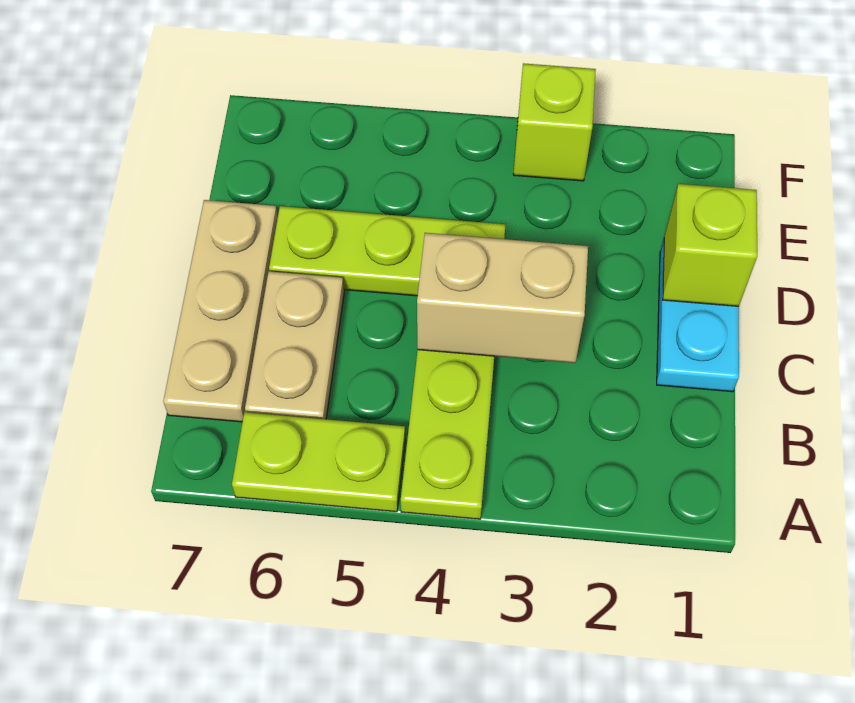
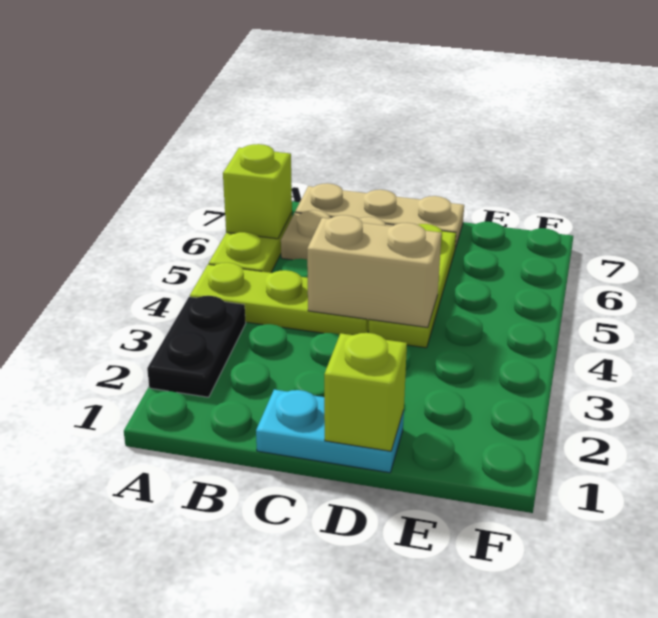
none -> black 1x2 plate [147,296,246,397]
tan 1x2 brick [417,233,588,363] -> tan 1x2 brick turned to [307,215,441,328]
lime 1x1 brick [513,63,596,181] -> lime 1x1 brick moved to [223,144,292,239]

